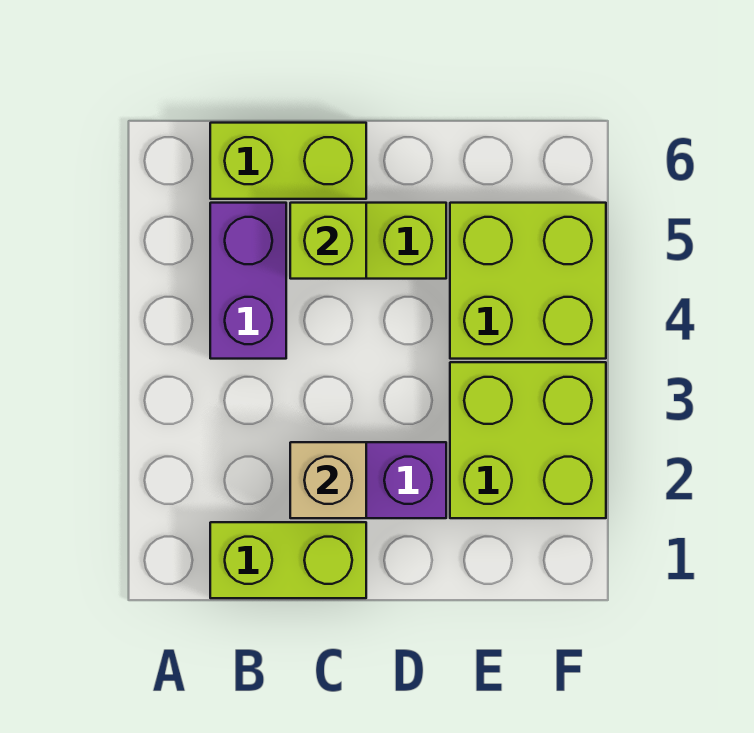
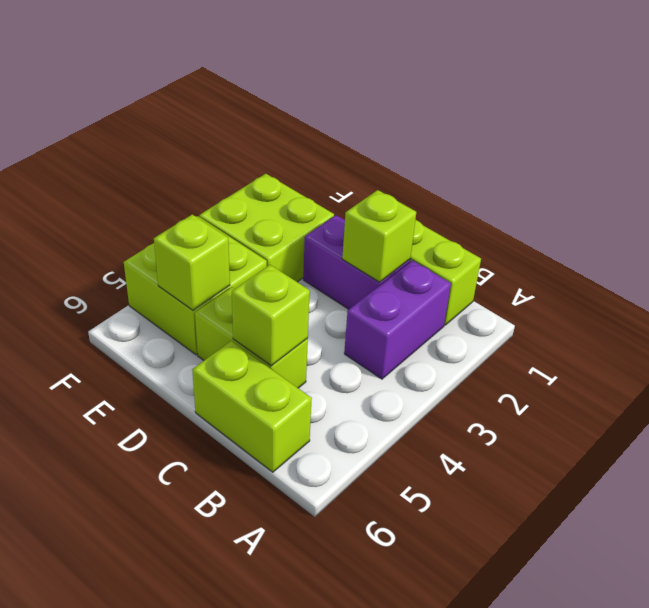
purple 1x2 brick [210,203,286,359] -> purple 1x2 brick moved to [344,260,451,379]
tan 1x1 brick [290,442,366,518] -> lime 1x1 brick [342,190,416,282]
none -> lime 1x1 brick [154,214,230,310]

